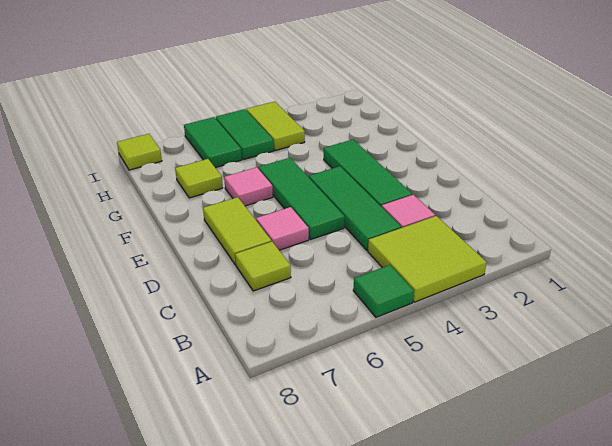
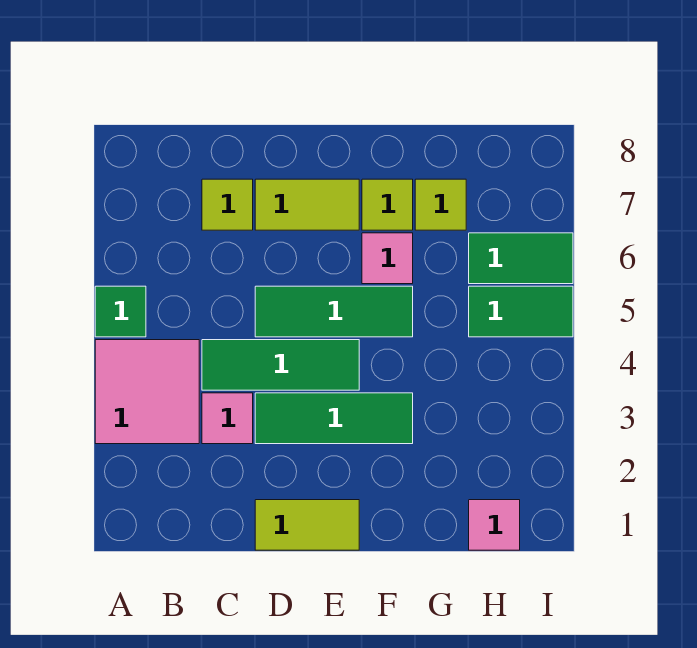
lime 2x2 tile [368,216,487,302] -> pink 2x2 tile [95,340,199,444]
pink 1x1 tile [256,207,309,250] -> pink 1x1 tile moved to [469,500,520,550]
lime 1x2 tile [246,102,305,151] -> lime 1x2 tile moved to [255,500,359,550]
lime 1x1 tile [117,134,162,170] -> lime 1x1 tile moved to [362,179,413,230]

